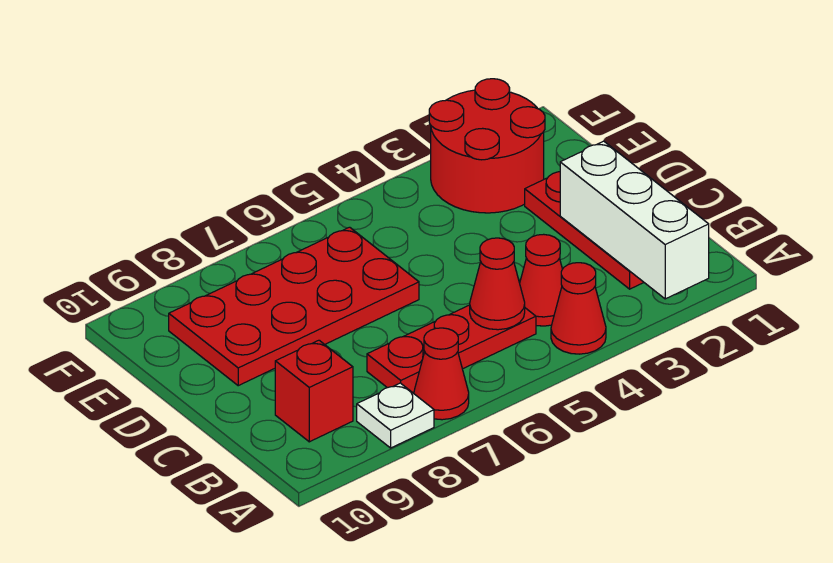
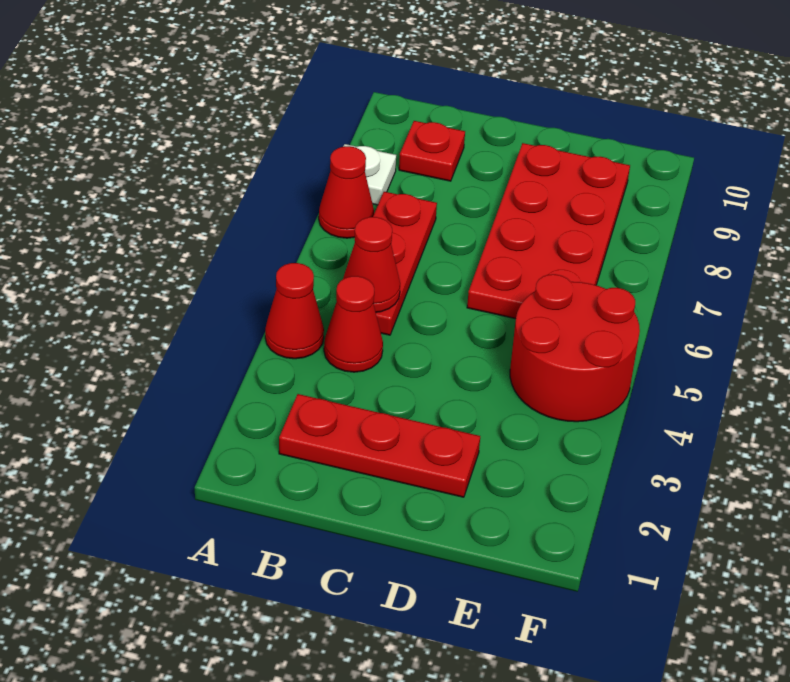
white 1x3 brick [560,141,709,299] -> none
red 1x1 brick [275,340,353,442] -> red 1x1 plate [399,121,465,181]
red 2x2 round brick [429,79,545,213] -> red 2x2 round brick moved to [510,274,640,422]

